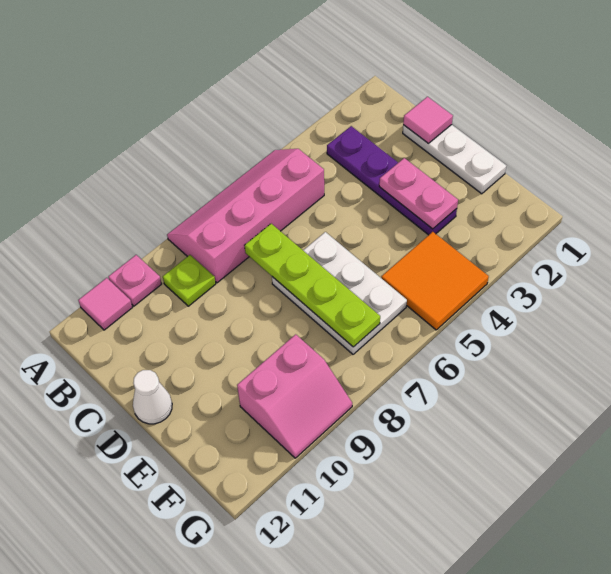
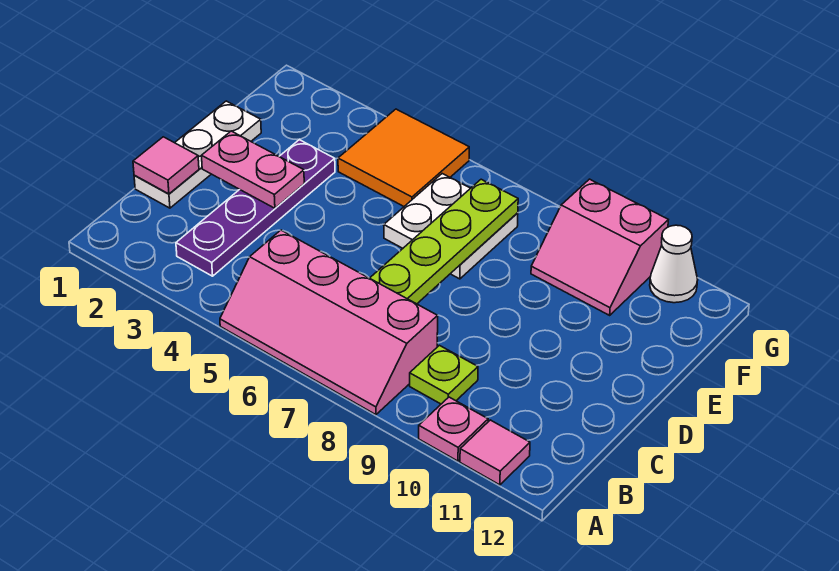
pink 1x2 plate [379,158,458,229] -> pink 1x2 plate turned to [201,131,304,208]
white 2x3 plate [272,232,407,354] -> white 2x2 plate [384,174,518,279]
white 1x1 cone [133,370,172,424] -> white 1x1 cone moved to [650,225,698,303]
pink 2x2 slope [237,334,352,458] -> pink 2x2 slope turned to [531,179,668,315]

